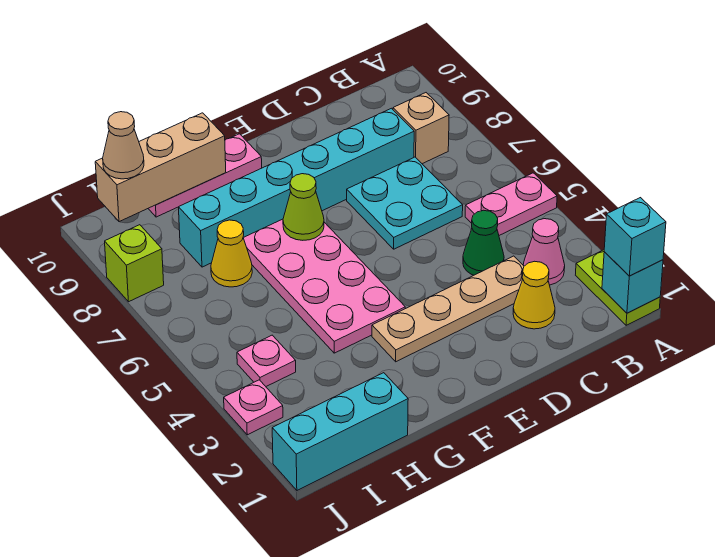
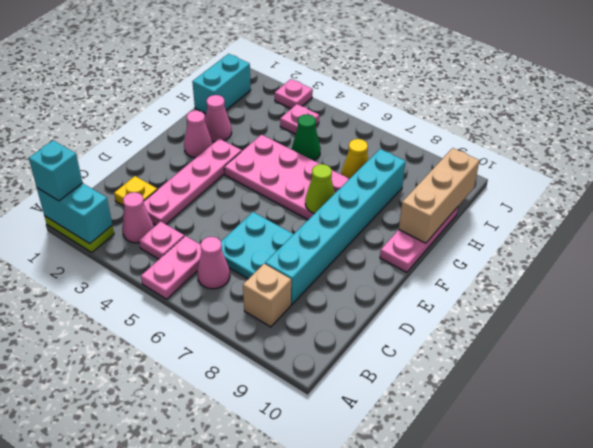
cyan 1x1 brick [602,252,663,313] -> cyan 1x2 brick [37,183,112,244]
none -> pink 1x1 plate [139,221,184,259]
none -> pink 1x1 cone [197,237,230,289]
yellow 1x1 cone [513,261,555,329] -> yellow 1x1 plate [114,176,157,206]
tan 1x4 plate [372,256,524,362] -> pink 1x4 plate [144,139,242,225]
green 1x1 cone [463,210,504,275] -> green 1x1 cone moved to [292,114,321,161]
none -> pink 1x1 cone [184,110,212,158]
none -> pink 1x1 cone [205,95,232,142]
cyan 1x3 brick [272,373,408,490] -> cyan 1x2 brick [192,54,251,114]
tan 1x1 cone [103,112,144,179] -> none
lime 1x1 brick [105,225,164,302] -> none

